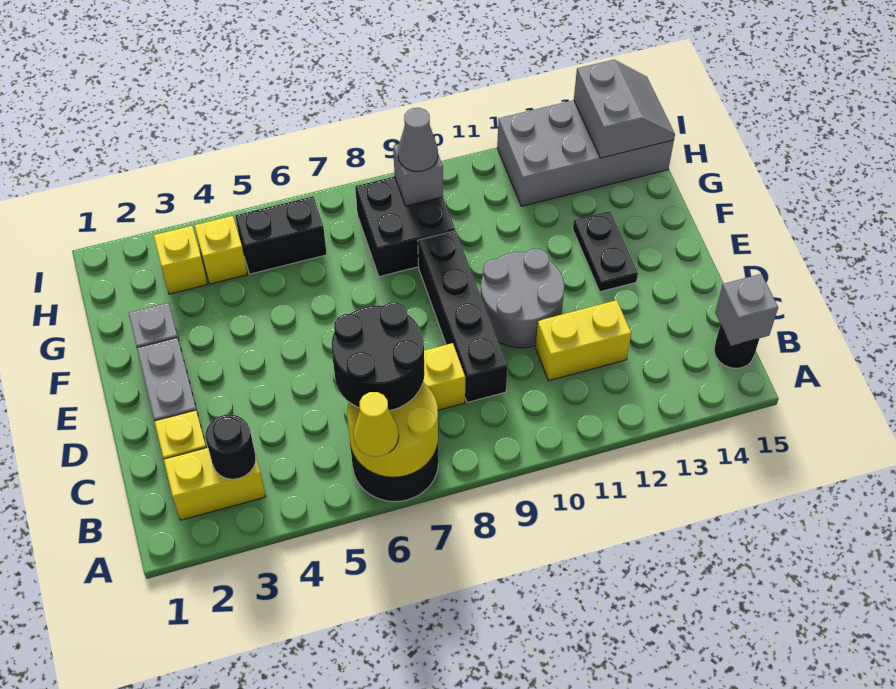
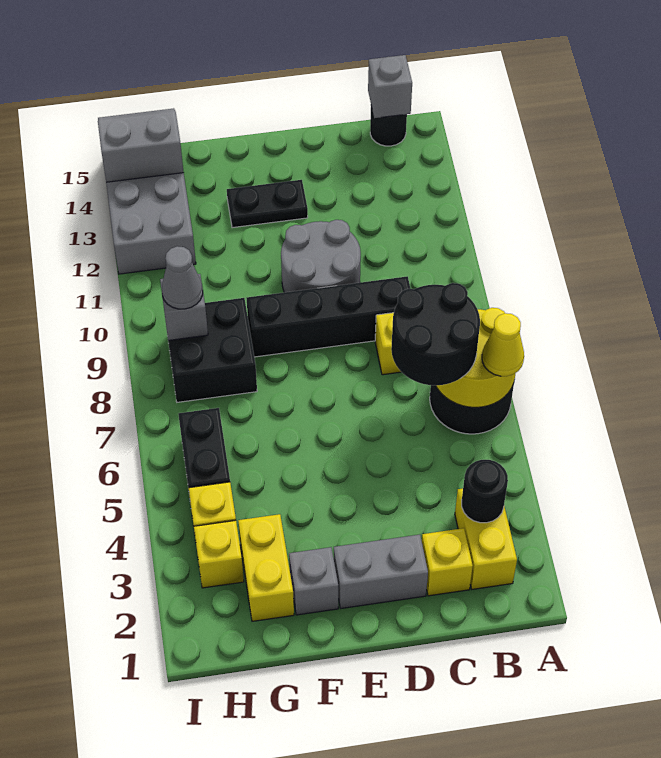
yellow 1x2 brick [535,300,631,381] -> yellow 1x2 brick moved to [238,514,294,621]

